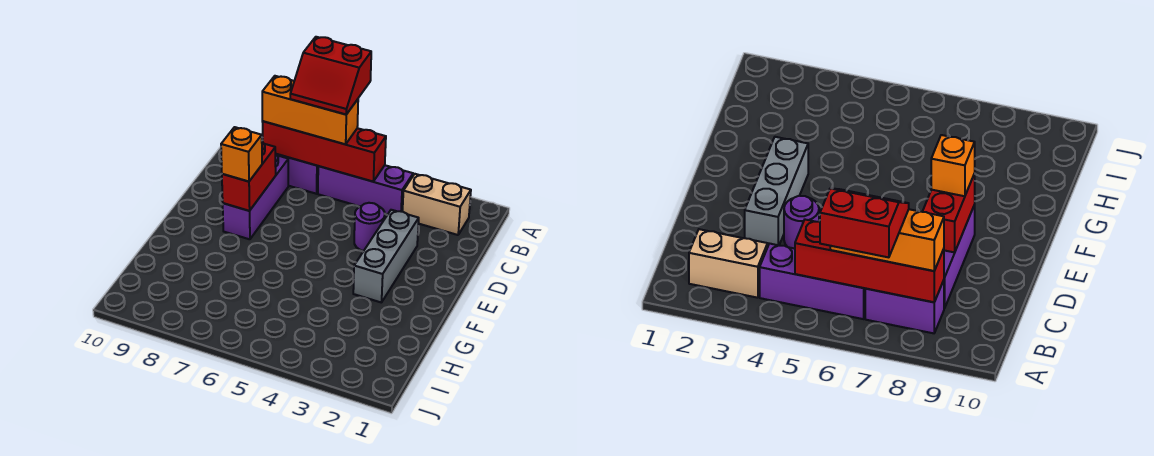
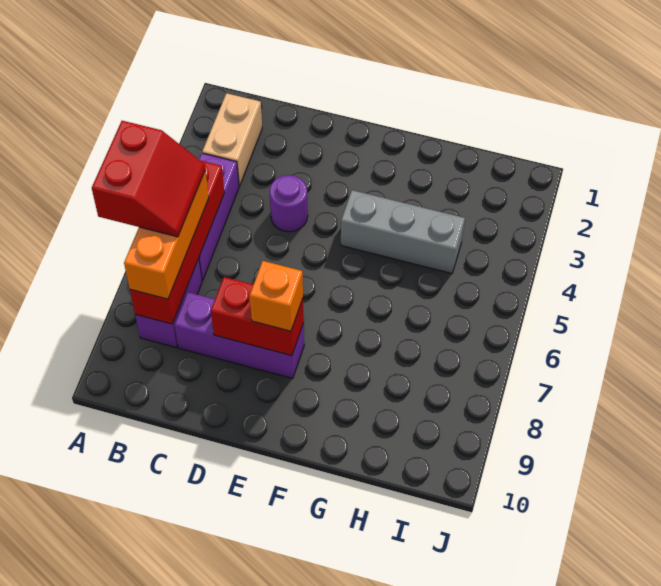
grey 1x3 brick [353,210,419,303] -> grey 1x3 brick moved to [341,190,465,273]

